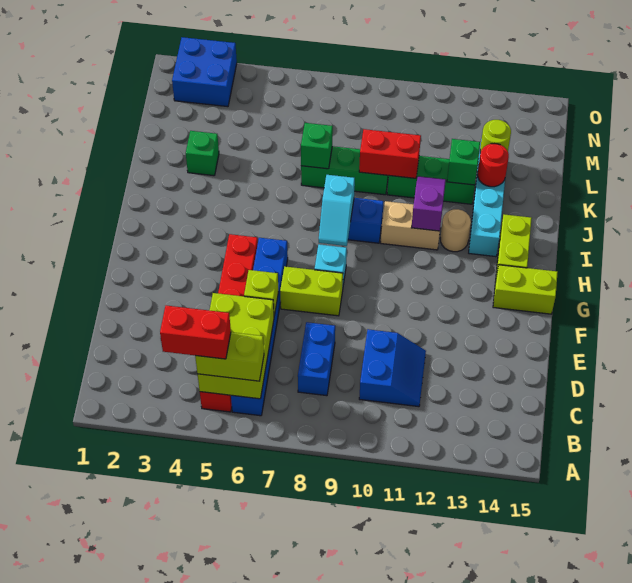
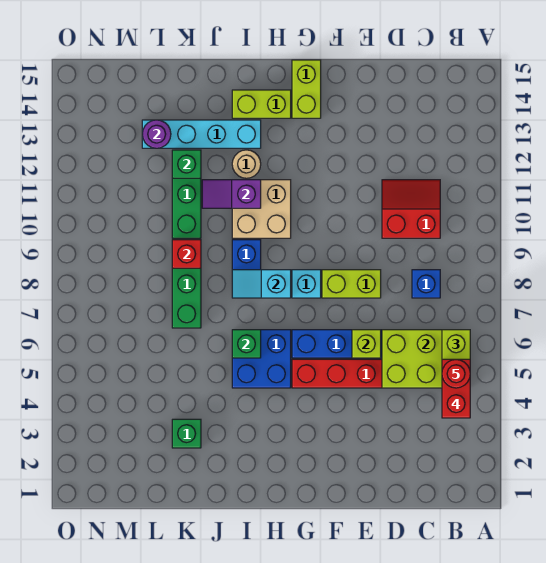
blue 1x2 brick [298,322,335,396] -> blue 1x1 brick [412,270,440,298]
blue 2x2 slope [359,329,426,407] -> red 2x2 slope [382,180,440,238]
lime 1x2 brick [280,267,343,316] -> lime 1x2 brick turned to [322,270,381,298]
cyan 1x2 slope [319,175,355,246] -> cyan 1x2 slope turned to [232,270,291,298]
tan 1x2 brick [381,201,440,250] -> tan 2x2 brick [232,180,291,238]
green 1x1 brick [301,123,333,169] -> green 1x1 brick moved to [232,330,261,358]
red 1x2 brick [359,129,421,178] -> red 1x1 brick [172,240,201,268]
red 1x1 round brick [478,144,509,187] -> red 1x1 round brick moved to [442,359,470,388]
lime 1x1 round brick [480,120,511,153] -> purple 1x1 round brick [142,120,171,148]
blue 2x2 brick [172,37,237,107] -> blue 2x2 brick moved to [232,330,291,388]

